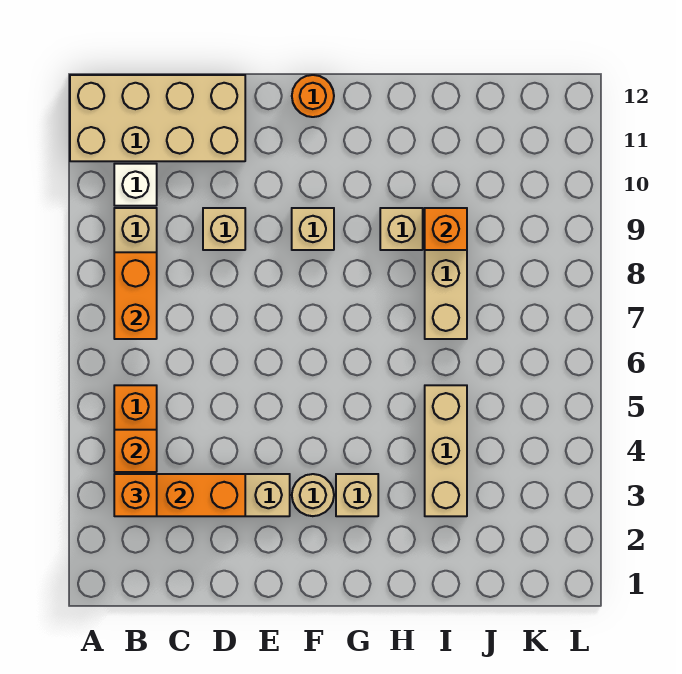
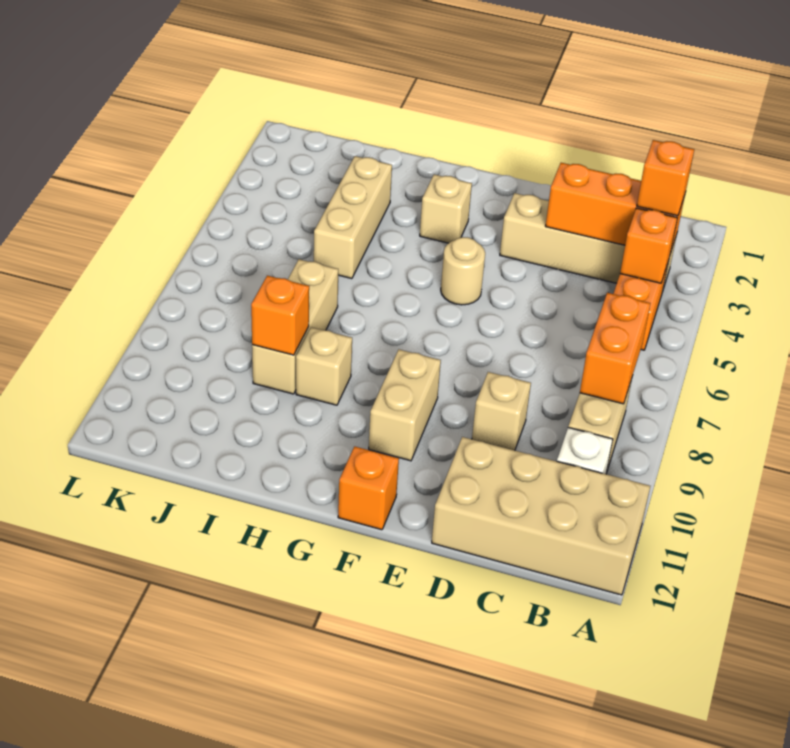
tan 1x1 round brick [292,474,334,516] -> tan 1x1 round brick moved to [441,237,485,305]
tan 1x1 brick [292,208,334,250] -> tan 1x2 brick [369,350,441,461]
orange 1x1 round brick [292,75,334,117] -> orange 1x1 brick [338,446,399,530]

